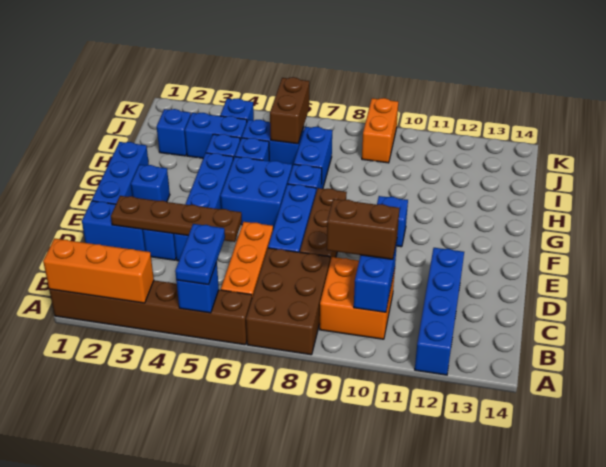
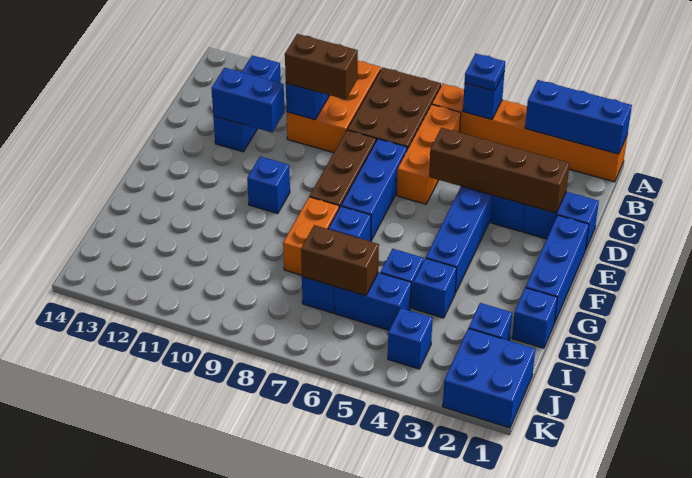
brown 1x6 brick [49,280,252,345] -> orange 1x6 brick [432,84,627,182]
orange 1x3 brick [43,238,154,303] -> blue 1x3 brick [525,80,632,154]
blue 1x2 plate [175,224,225,285] -> blue 1x1 plate [465,54,505,91]
blue 1x4 brick [415,248,464,375] -> blue 1x3 brick [213,55,281,152]
orange 2x2 brick [320,257,395,339] -> orange 2x3 brick [287,61,381,153]
brown 1x4 plate [111,196,242,242] -> brown 1x4 brick [429,128,570,213]
blue 1x1 brick [131,165,170,202] -> blue 1x1 brick moved to [512,288,557,348]
blue 2x2 brick [221,157,292,229] -> blue 2x2 brick moved to [443,328,535,428]
blue 1x2 brick [185,113,247,158] -> blue 1x2 brick moved to [211,68,284,132]
brown 1x2 brick [270,77,309,144] -> brown 1x2 brick turned to [301,225,379,296]
orange 1x2 brick [362,98,398,163] -> orange 1x2 brick moved to [283,197,339,275]

